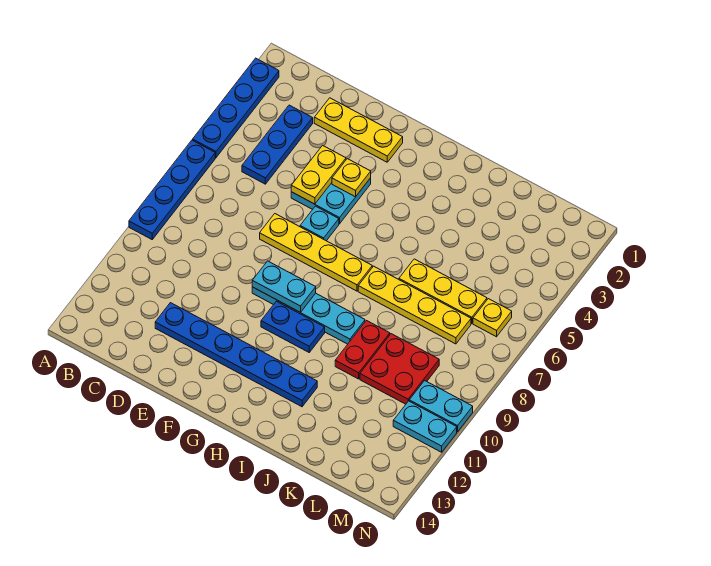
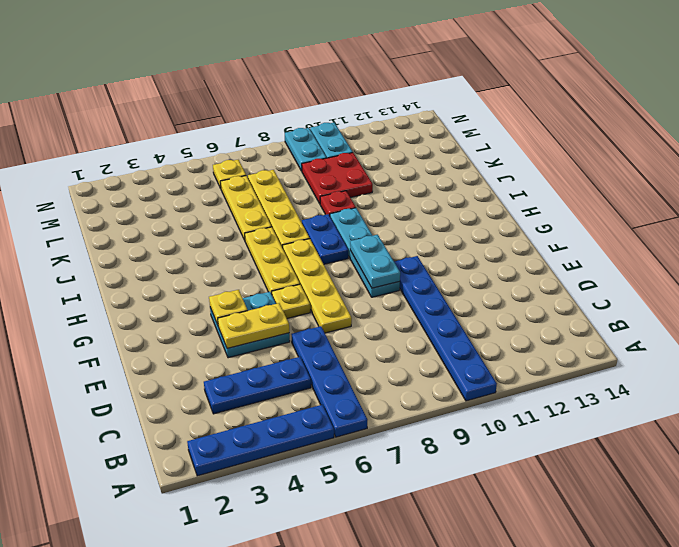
blue 1x4 plate [129,140,215,239] -> blue 1x4 plate turned to [291,326,367,437]
yellow 1x3 plate [314,98,403,162] -> yellow 1x3 plate moved to [245,227,300,294]
blue 1x6 plate [155,303,317,407] -> blue 1x6 plate moved to [394,256,497,401]
cyan 1x1 plate [300,206,339,241] -> yellow 1x1 plate [272,284,310,318]
blue 1x2 plate [261,301,325,352] -> blue 1x2 plate moved to [302,214,348,264]
red 1x2 plate [335,321,390,379] -> red 1x1 plate [320,191,356,216]
cyan 1x2 plate [393,401,457,452] -> cyan 1x2 plate moved to [285,128,327,171]

